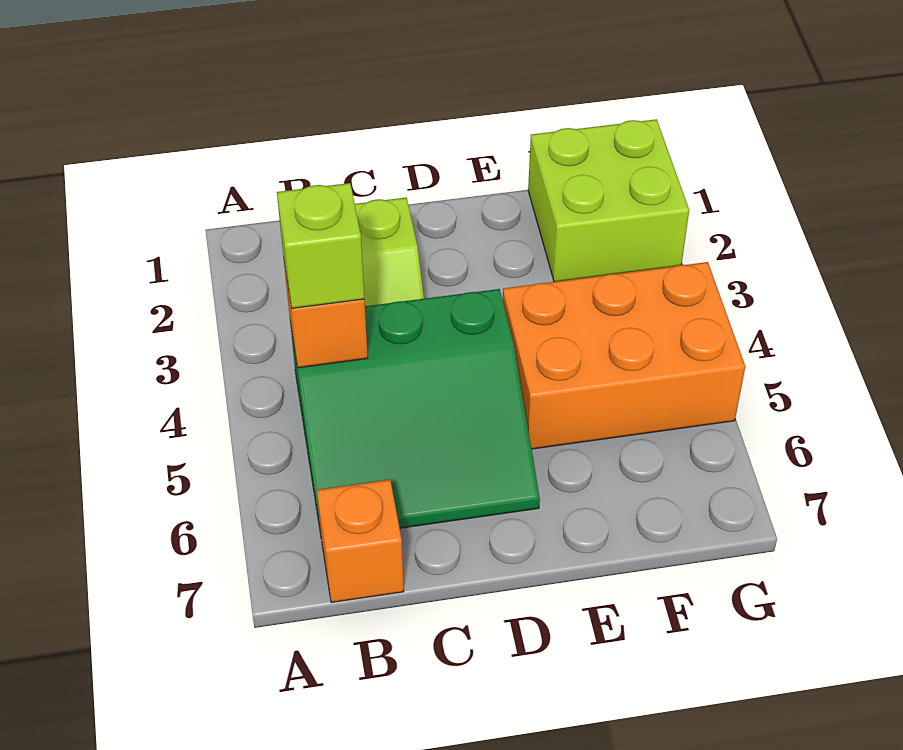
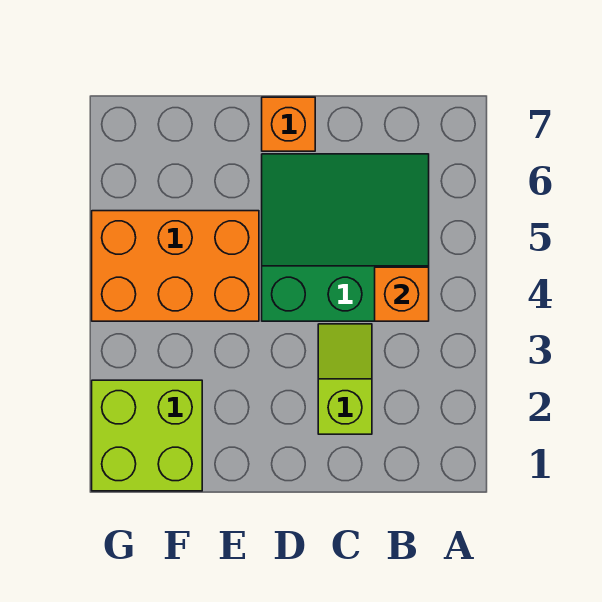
lime 1x1 brick [277,183,364,308] -> none
orange 1x1 brick [317,480,404,603] -> orange 1x1 brick moved to [262,97,315,151]

